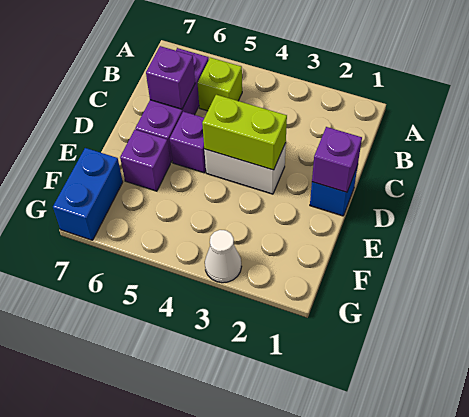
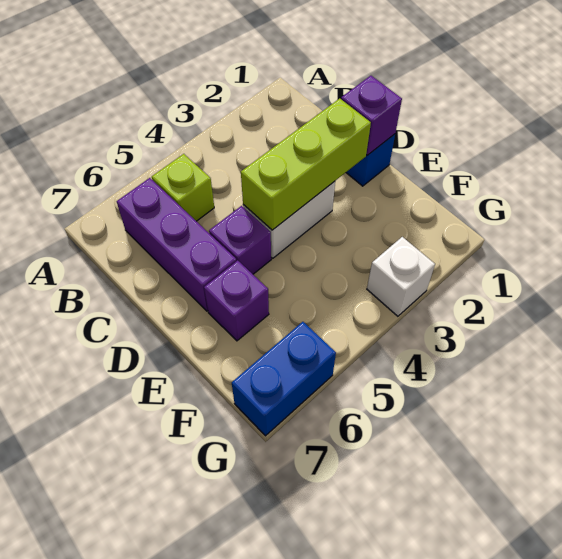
purple 1x1 brick [146,46,195,109] -> none
lime 1x2 brick [202,95,287,170] -> lime 1x3 brick [241,99,371,230]
blue 1x2 brick [53,148,123,240] -> blue 1x2 brick turned to [232,322,336,436]
white 1x1 cone [205,230,242,283] -> white 1x1 brick [367,237,435,316]

